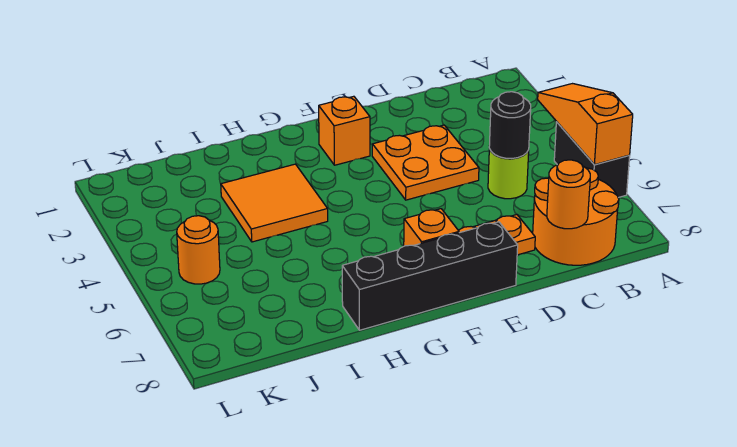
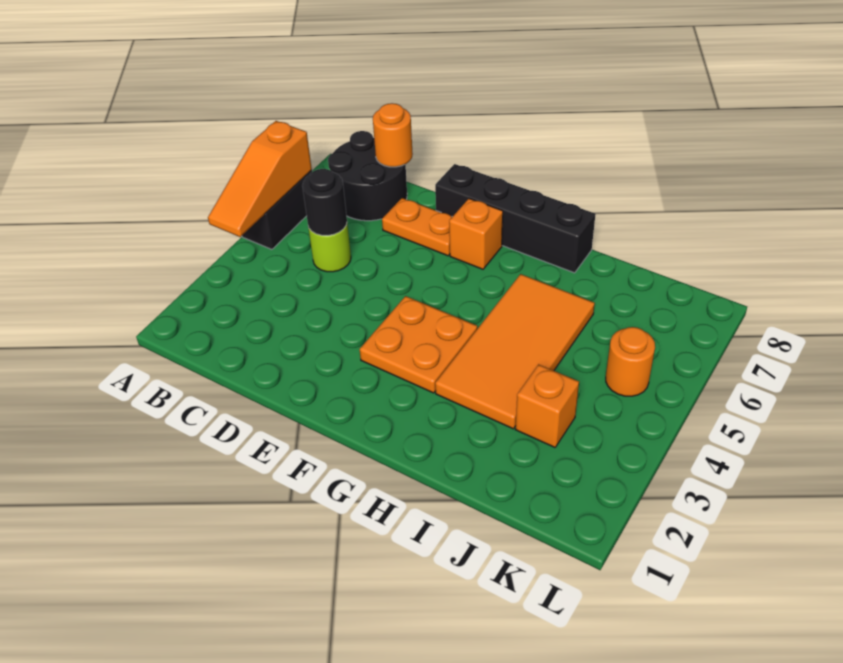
orange 2x2 round brick [533,168,619,265] -> black 2x2 round brick [328,131,407,221]
orange 2x2 plate [372,125,479,200] -> orange 2x2 plate moved to [360,296,477,393]
orange 1x1 brick [319,96,370,165] -> orange 1x1 brick moved to [515,364,579,447]
orange 2x2 tile [221,164,328,242] -> orange 2x4 tile [435,274,595,429]

